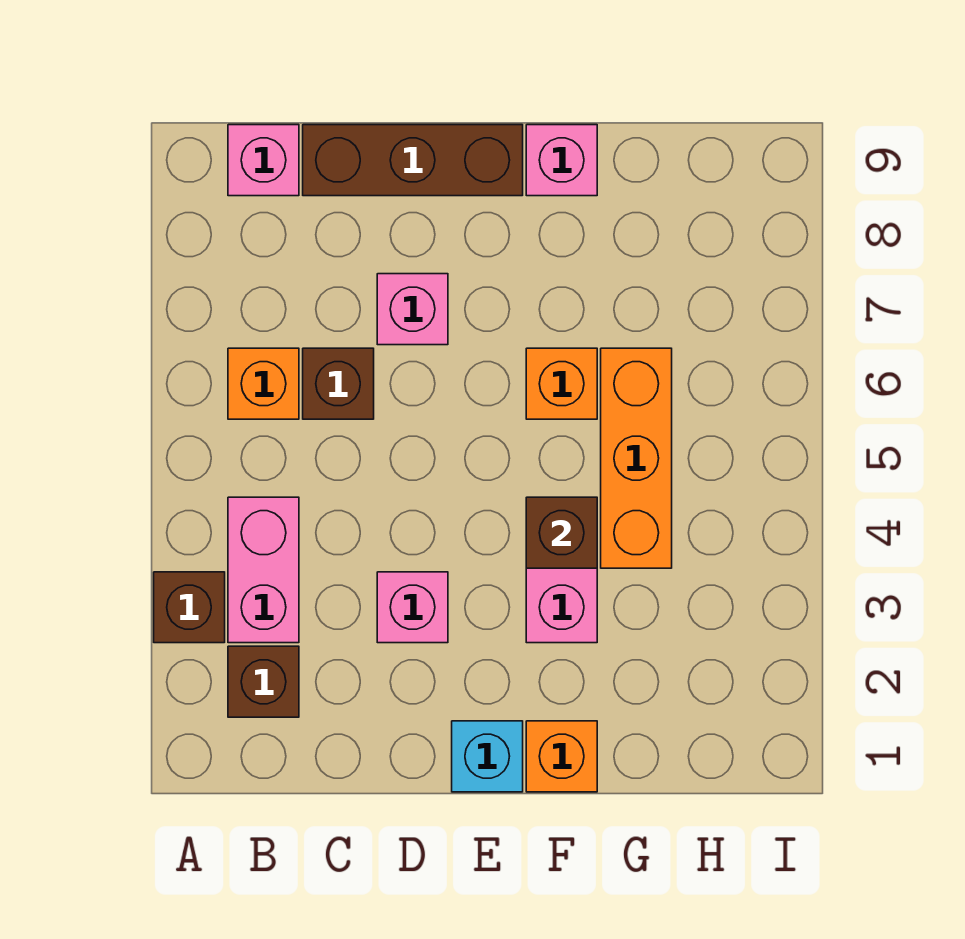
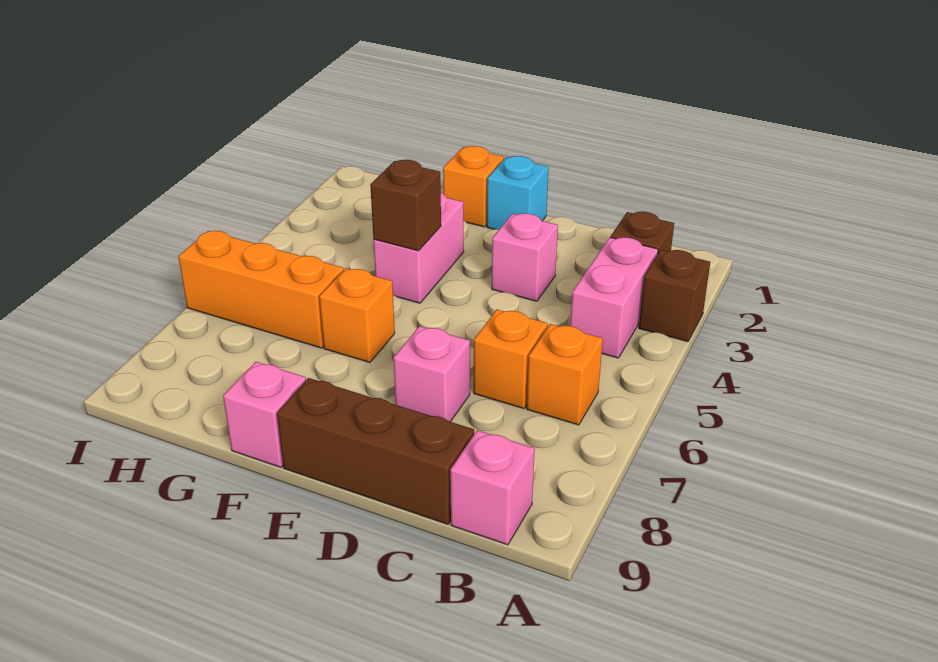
brown 1x1 brick [303,348,374,419] -> orange 1x1 brick [474,309,548,409]
orange 1x3 brick [601,348,672,568] -> orange 1x3 brick turned to [179,231,344,348]

